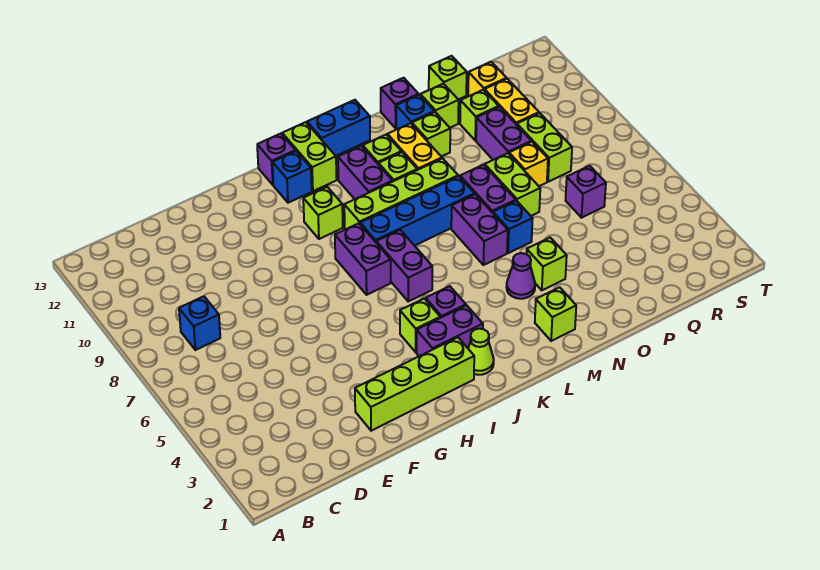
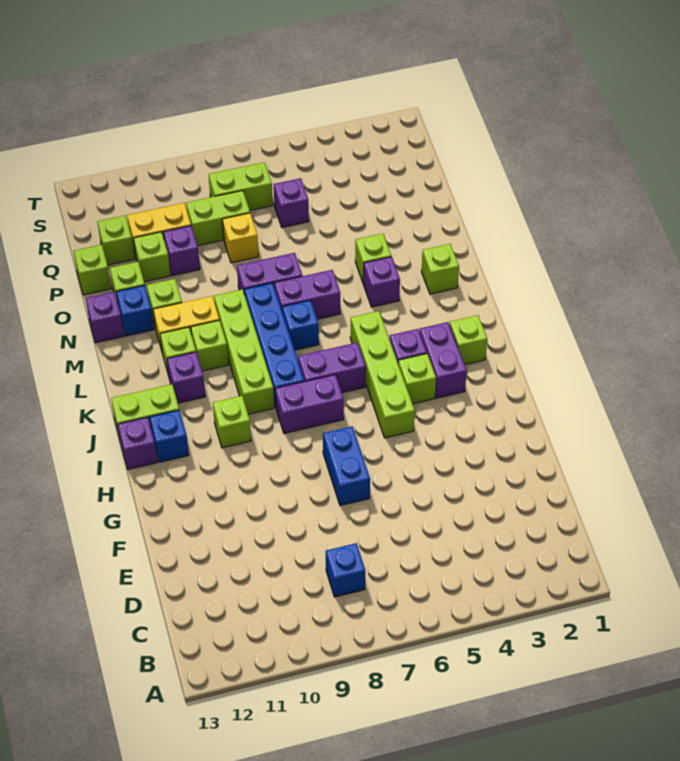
lime 1x4 brick [355,337,474,431] -> lime 1x4 brick moved to [350,311,415,438]
lime 1x1 cone [468,329,494,375] -> lime 1x1 brick [450,315,487,365]
purple 1x2 brick [338,146,392,199] -> purple 1x1 brick [167,352,205,403]
blue 1x2 brick [307,100,370,156] -> blue 1x2 brick moved to [323,426,370,506]
purple 1x1 cone [506,253,535,299] -> purple 1x1 brick [363,257,400,307]
blue 1x1 brick [493,201,533,253] -> blue 1x1 brick moved to [282,300,319,350]
lime 1x2 brick [485,153,540,216] -> lime 1x2 brick moved to [208,162,273,210]
purple 1x2 brick [476,107,531,160] -> purple 1x1 brick [163,226,200,276]
yellow 1x1 brick [468,62,507,96] -> lime 1x1 brick [98,216,135,265]

